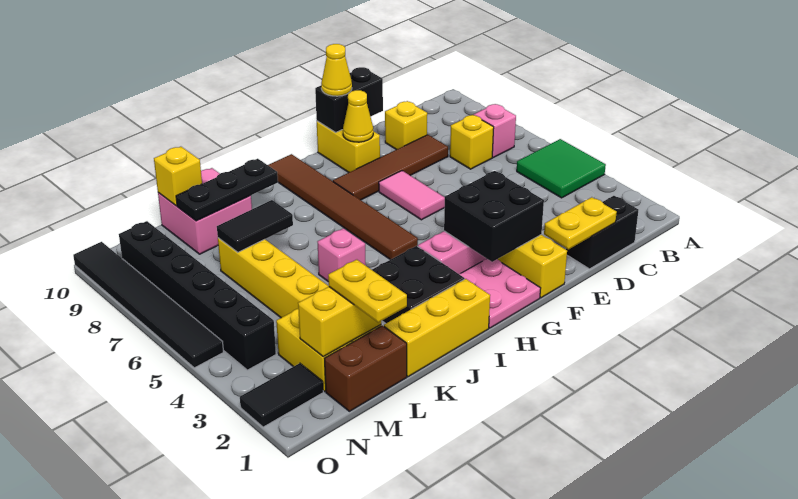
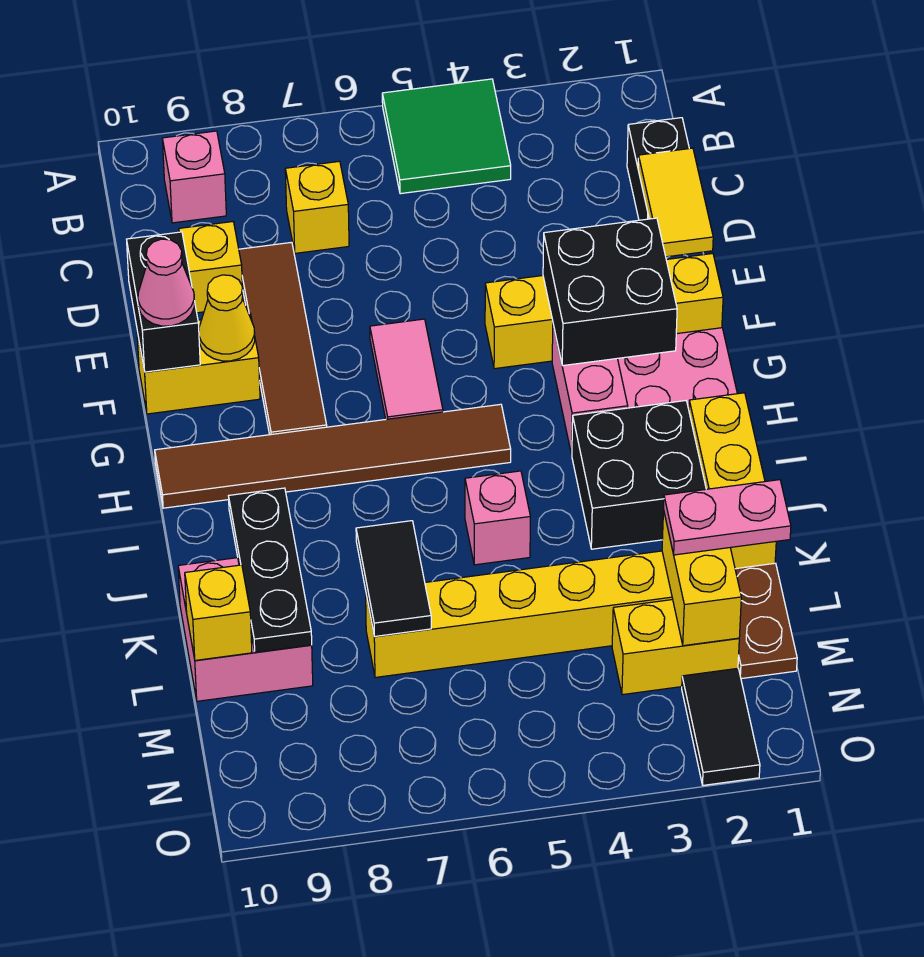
pink 1x1 brick [474,104,516,157] -> pink 1x1 brick moved to [162,131,226,223]
yellow 1x2 plate [544,197,617,249] -> yellow 1x2 tile [638,148,713,257]
pink 1x2 tile [379,171,445,220] -> pink 1x2 tile turned to [370,319,443,419]
yellow 1x1 cone [321,44,352,96] -> pink 1x1 cone [138,239,194,326]
brown 1x2 brick [324,326,407,411] -> brown 1x2 plate [735,563,797,679]
yellow 1x2 plate [328,260,407,322] -> pink 1x2 plate [664,480,791,555]
black 1x6 brick [119,221,276,370] -> none
black 1x6 tile [73,242,223,368] -> none

